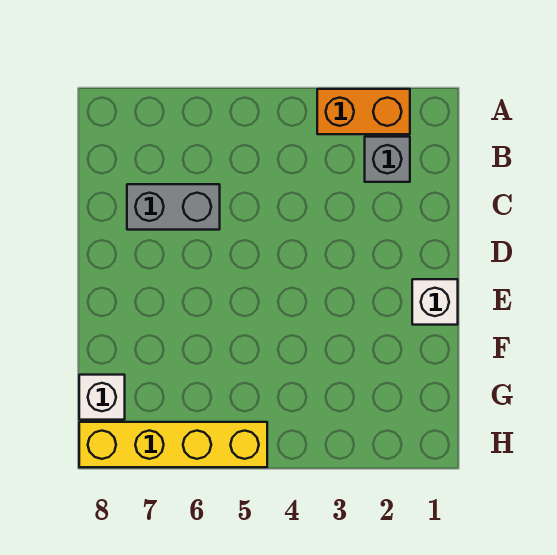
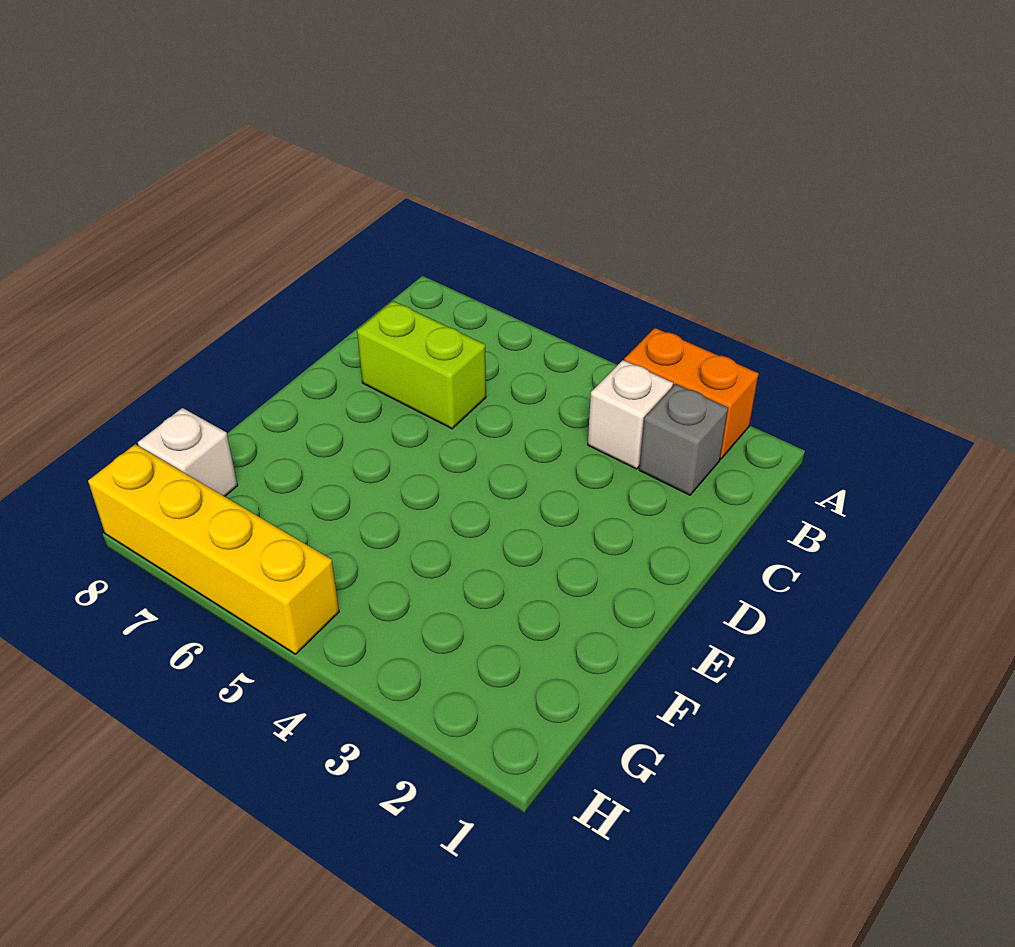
grey 1x2 brick [127,184,220,230] -> lime 1x2 brick [357,301,486,429]
white 1x1 brick [412,279,458,325] -> white 1x1 brick moved to [588,360,673,469]

